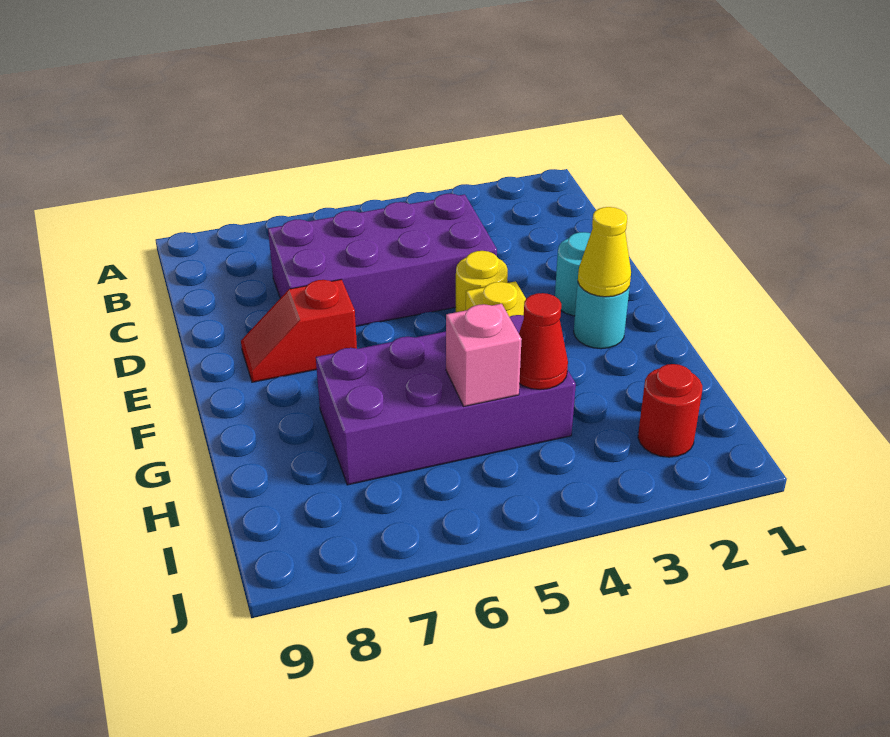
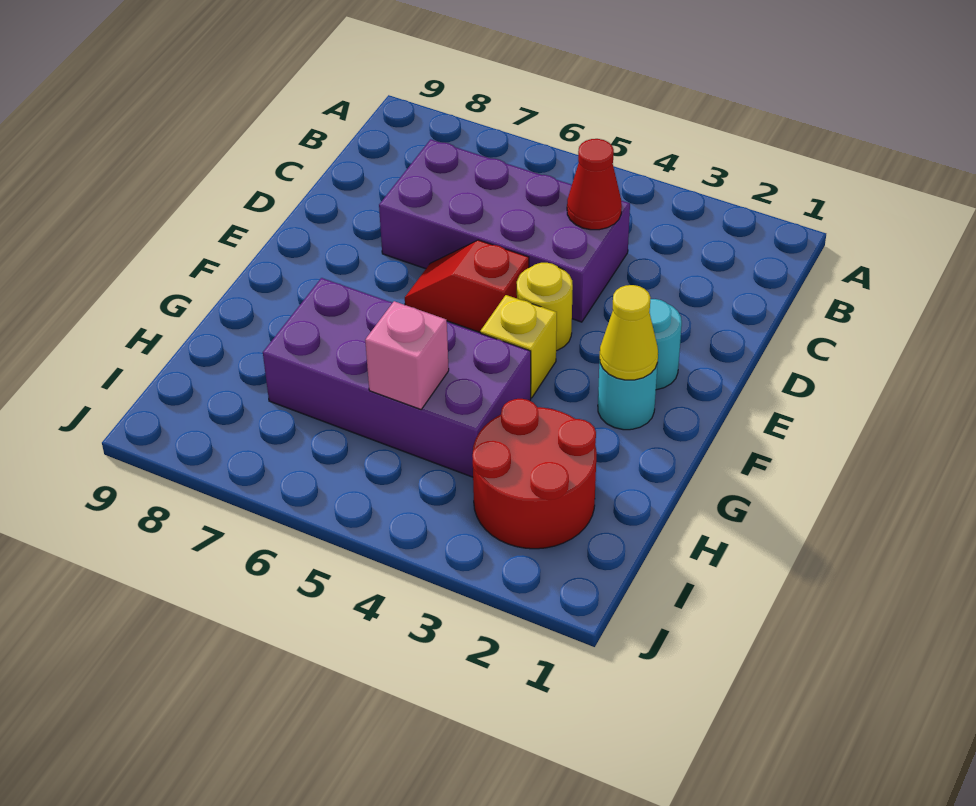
red 1x2 slope [241,279,357,382] -> red 1x2 slope moved to [405,240,529,332]
red 1x1 cone [519,293,568,390] -> red 1x1 cone moved to [567,139,622,230]
red 1x1 round brick [638,364,702,457] -> red 2x2 round brick [472,399,597,549]

